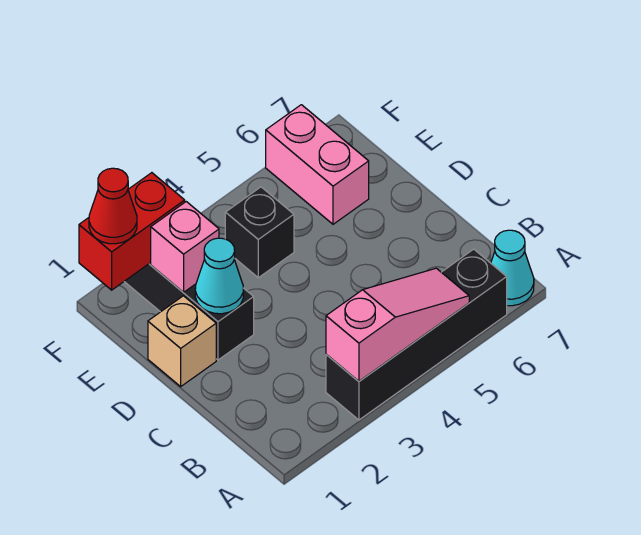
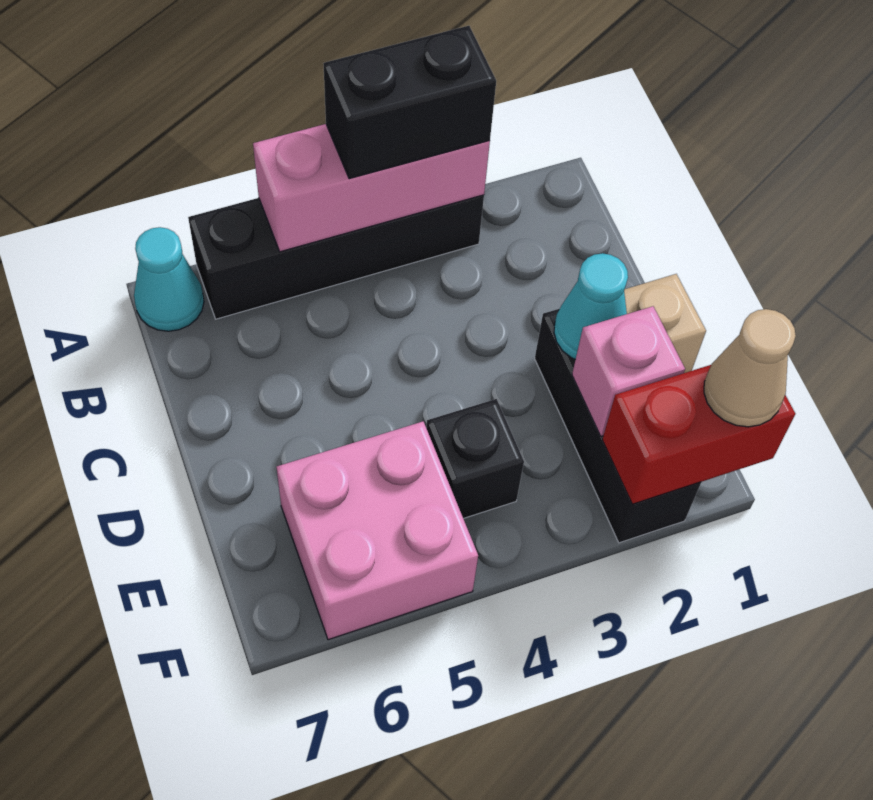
pink 1x3 slope [326,268,469,381] -> pink 1x3 brick [253,124,490,252]
none -> black 1x2 brick [324,26,496,179]
pink 1x2 brick [266,105,369,224] -> pink 2x2 brick [277,421,478,640]
red 1x1 cone [89,168,137,244] -> tan 1x1 cone [704,309,796,427]

